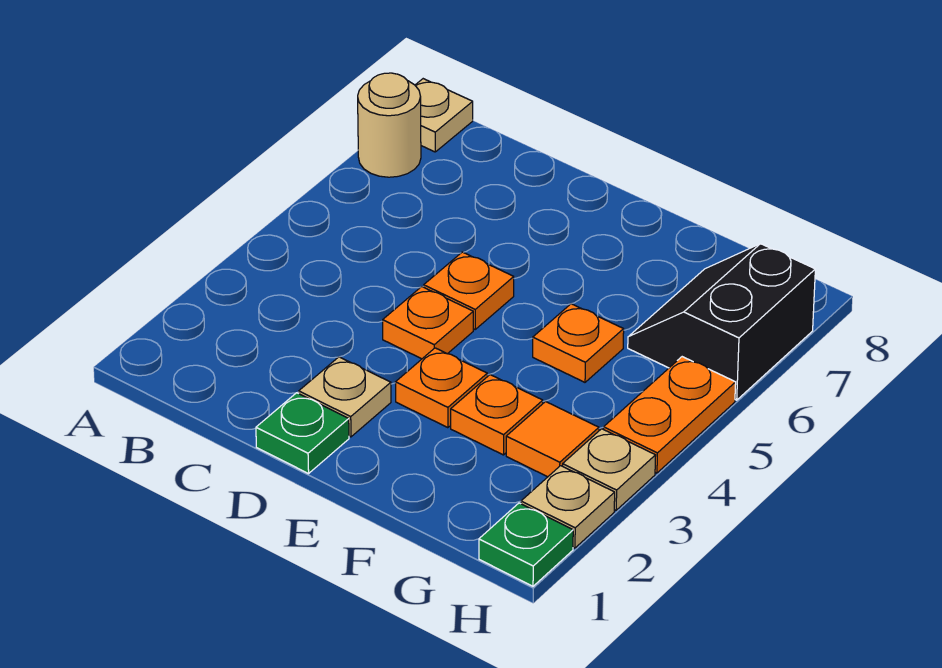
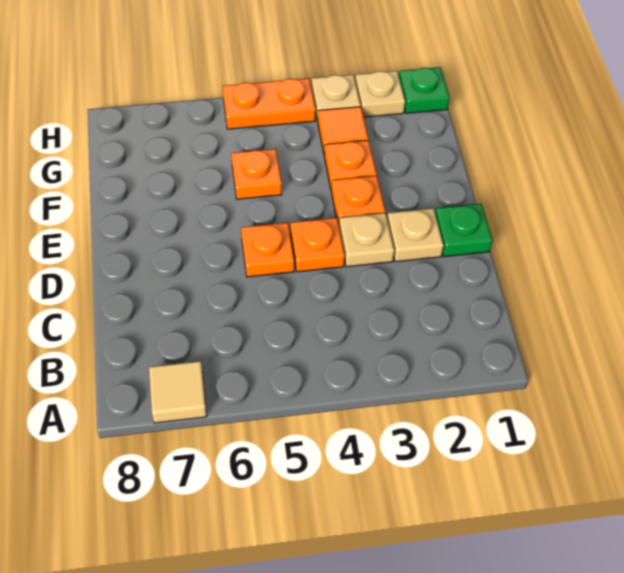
tan 1x1 round brick [358,73,421,177] -> tan 1x1 tile [149,361,207,423]
tan 1x1 plate [415,79,473,152] -> tan 1x1 plate moved to [339,213,394,267]
black 2x2 slope [628,244,815,400] -> none

